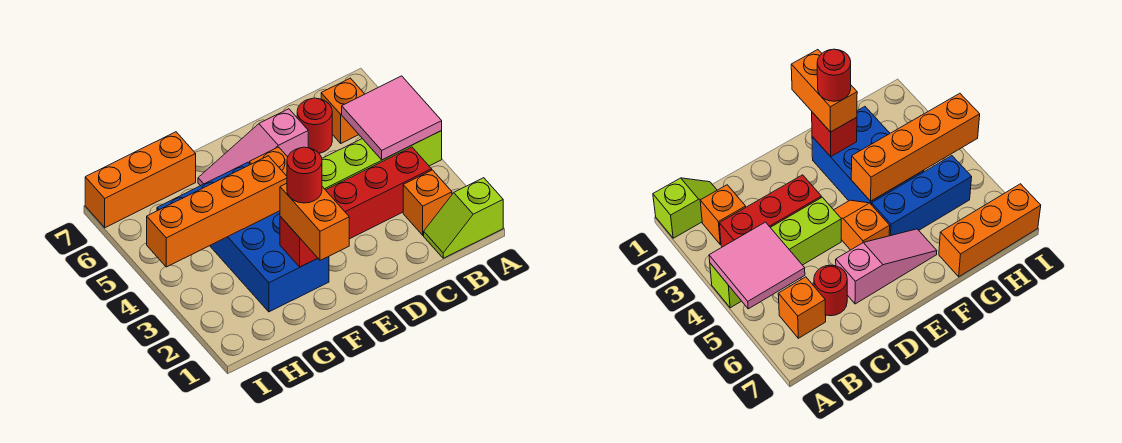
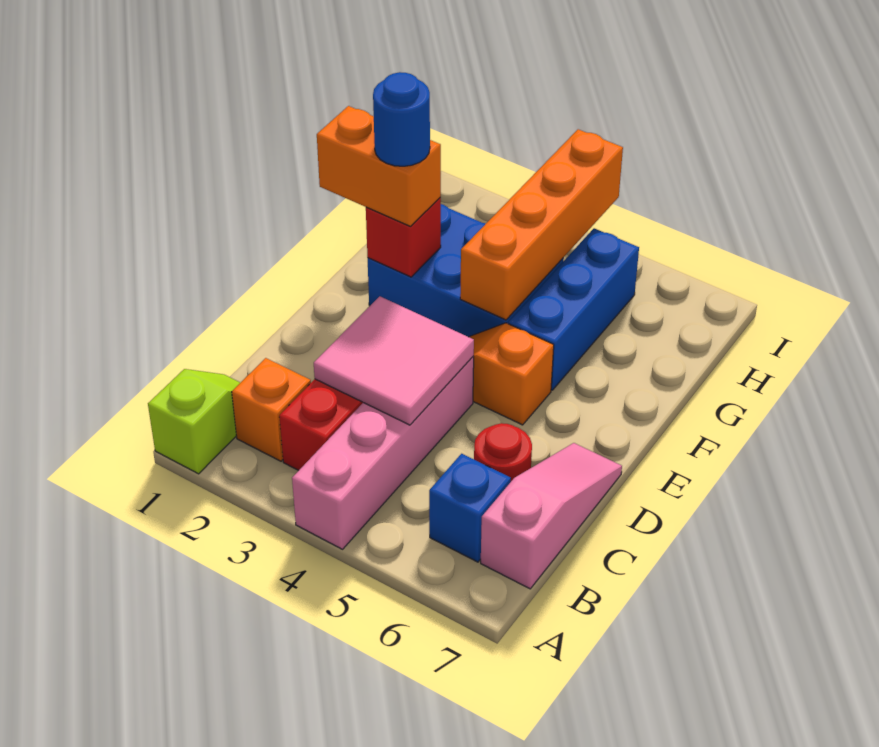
lime 1x4 brick [322,131,442,190] -> pink 1x4 brick [292,356,474,549]
pink 2x2 tile [342,76,442,160] -> pink 2x2 tile moved to [314,296,474,425]
orange 1x1 brick [321,78,364,143] -> blue 1x1 brick [429,454,511,562]
pink 1x3 slope [198,109,308,186] -> pink 1x3 slope moved to [481,443,622,589]
red 1x1 round brick [287,147,322,203] -> blue 1x1 round brick [373,72,430,166]
orange 1x3 brick [85,132,196,228] -> none

